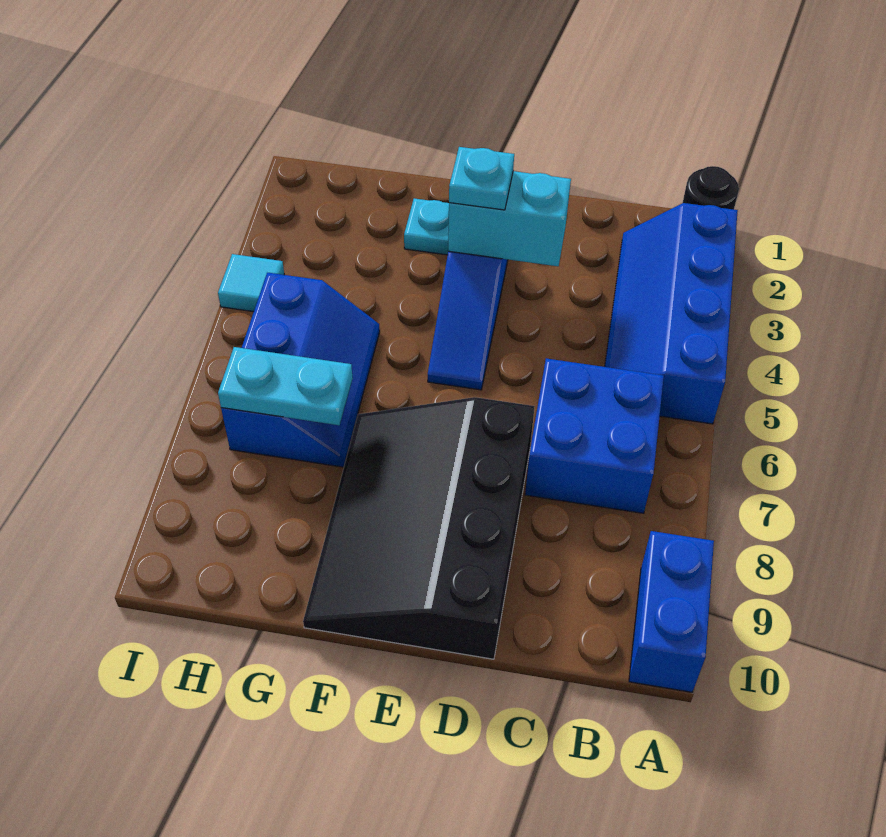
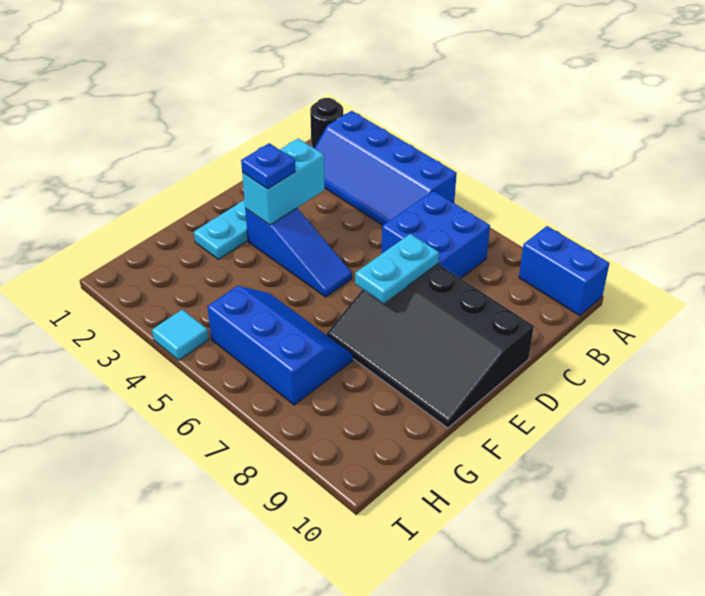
cyan 1x1 plate [449,147,514,210] -> blue 1x1 plate [241,143,295,189]
cyan 1x2 plate [218,347,353,425] -> cyan 1x2 plate moved to [355,234,439,303]

